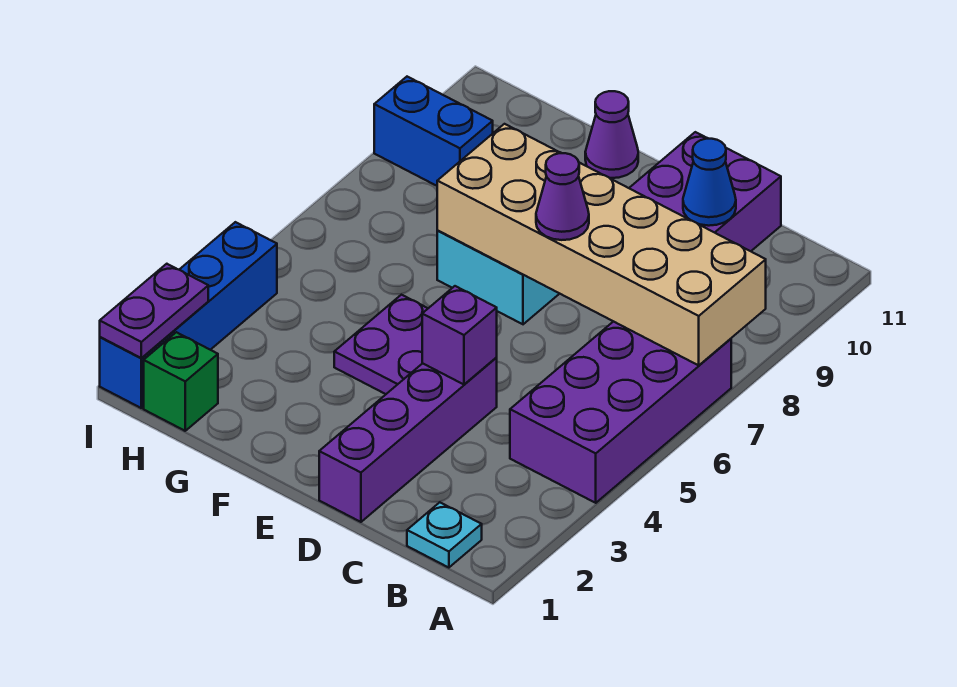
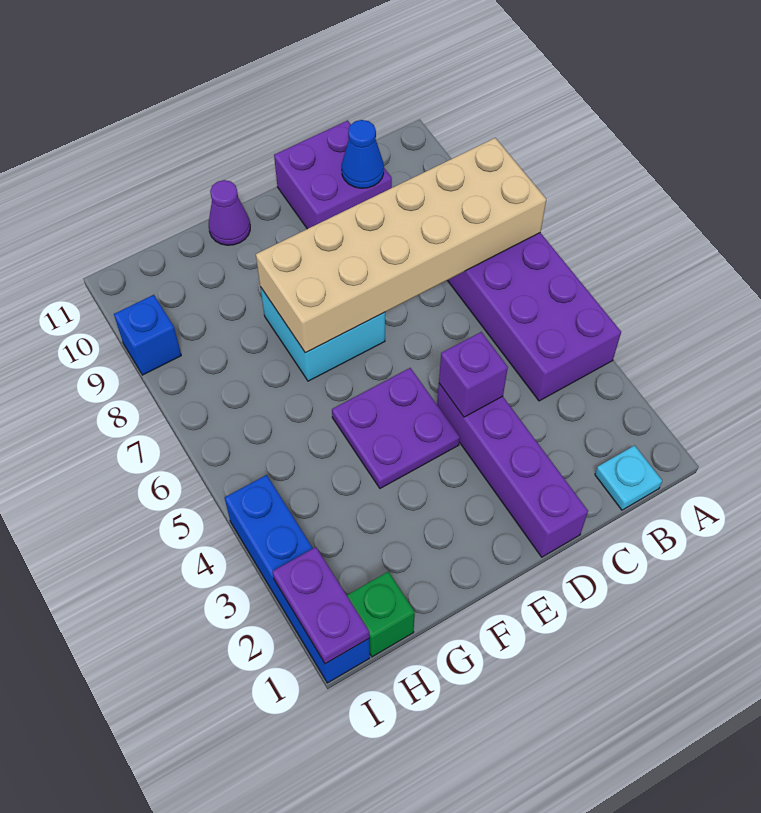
purple 1x1 cone [536,153,589,240] -> none
blue 1x2 brick [374,77,493,186] -> blue 1x1 brick [114,295,181,375]

